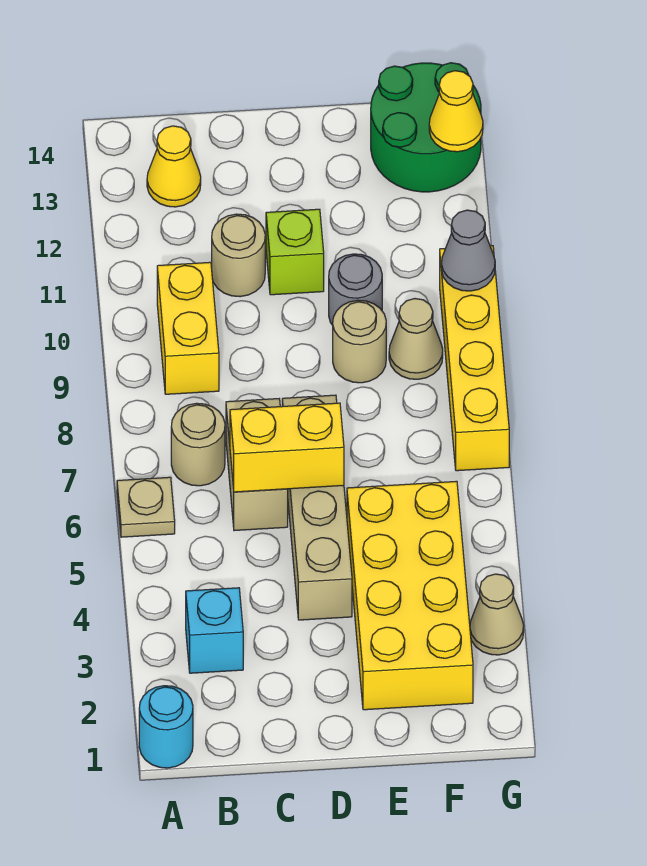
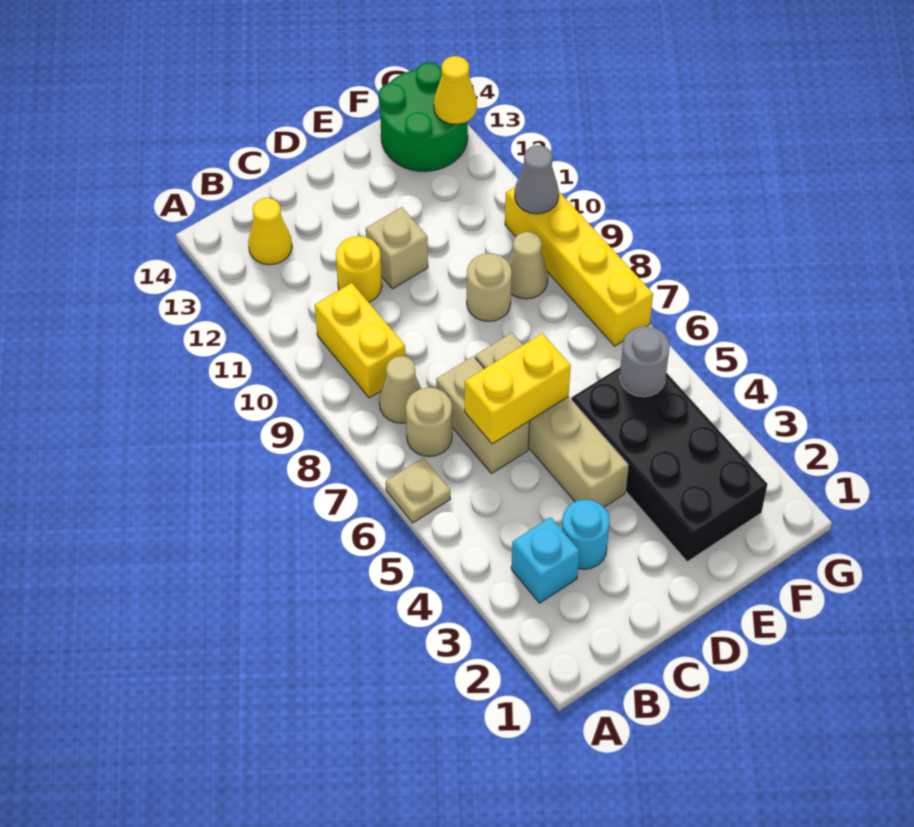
cyan 1x1 round brick [139,686,193,768] -> cyan 1x1 round brick moved to [561,500,610,569]
tan 1x1 round brick [212,214,265,297] -> yellow 1x1 round brick [336,236,382,302]
lime 1x1 brick [266,209,324,295] -> tan 1x1 brick [366,207,428,289]
yellow 2x4 brick [347,481,473,710] -> black 2x4 brick [572,367,767,562]
grey 1x1 round brick [329,254,382,325] -> grey 1x1 round brick moved to [620,326,670,397]
tan 1x1 cone [470,574,524,655] -> tan 1x1 cone moved to [379,356,421,423]

